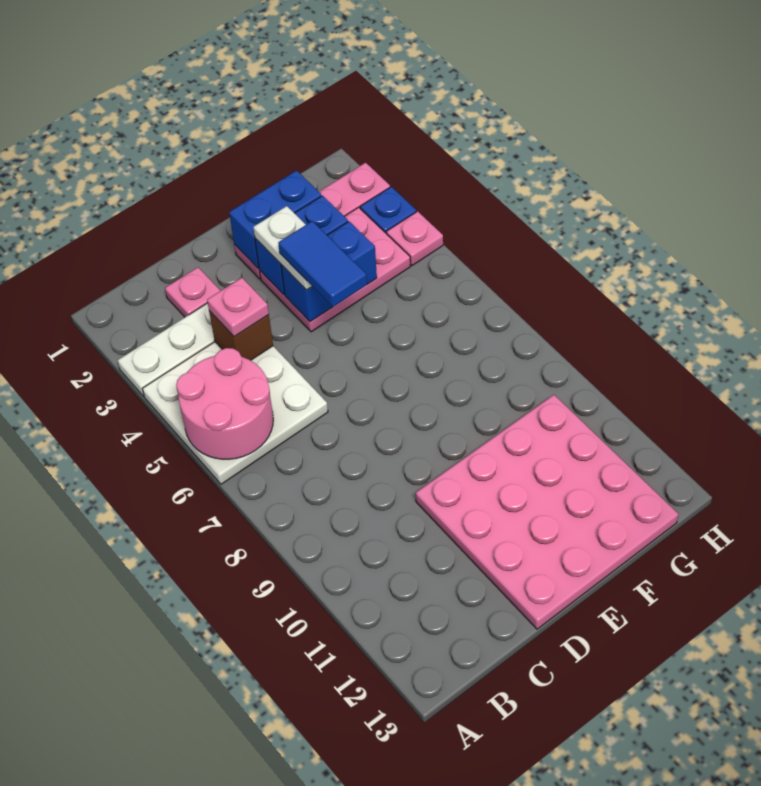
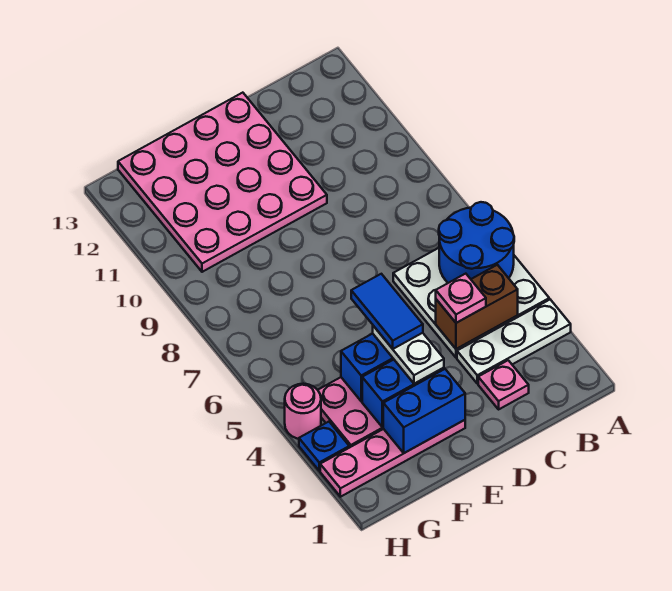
pink 2x2 round brick [176,348,273,459] -> blue 2x2 round brick [439,202,514,283]
brown 1x1 brick [209,311,273,360] -> brown 1x2 brick [436,265,518,349]
pink 1x1 plate [386,211,443,266] -> pink 1x1 round brick [285,384,321,439]

